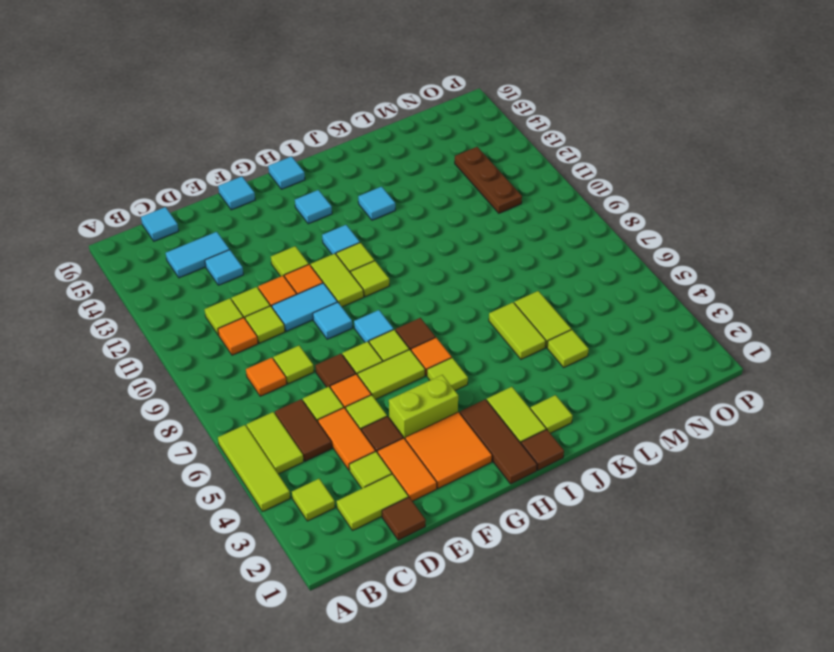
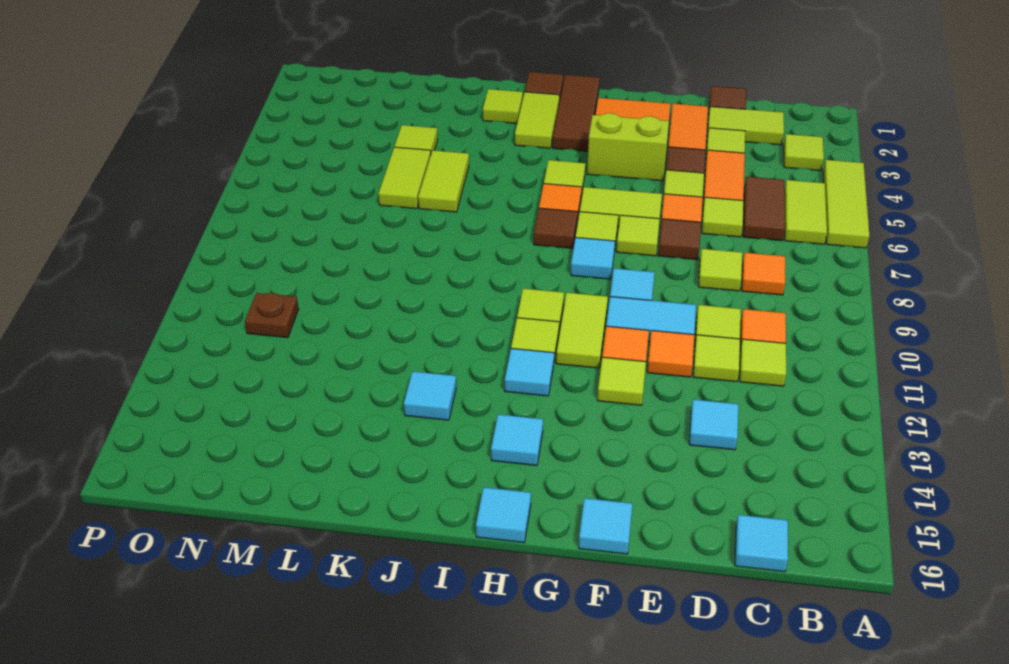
cyan 1x2 tile [166,232,229,278] -> none
brown 1x3 plate [455,147,522,213] -> brown 1x1 plate [245,293,299,338]

